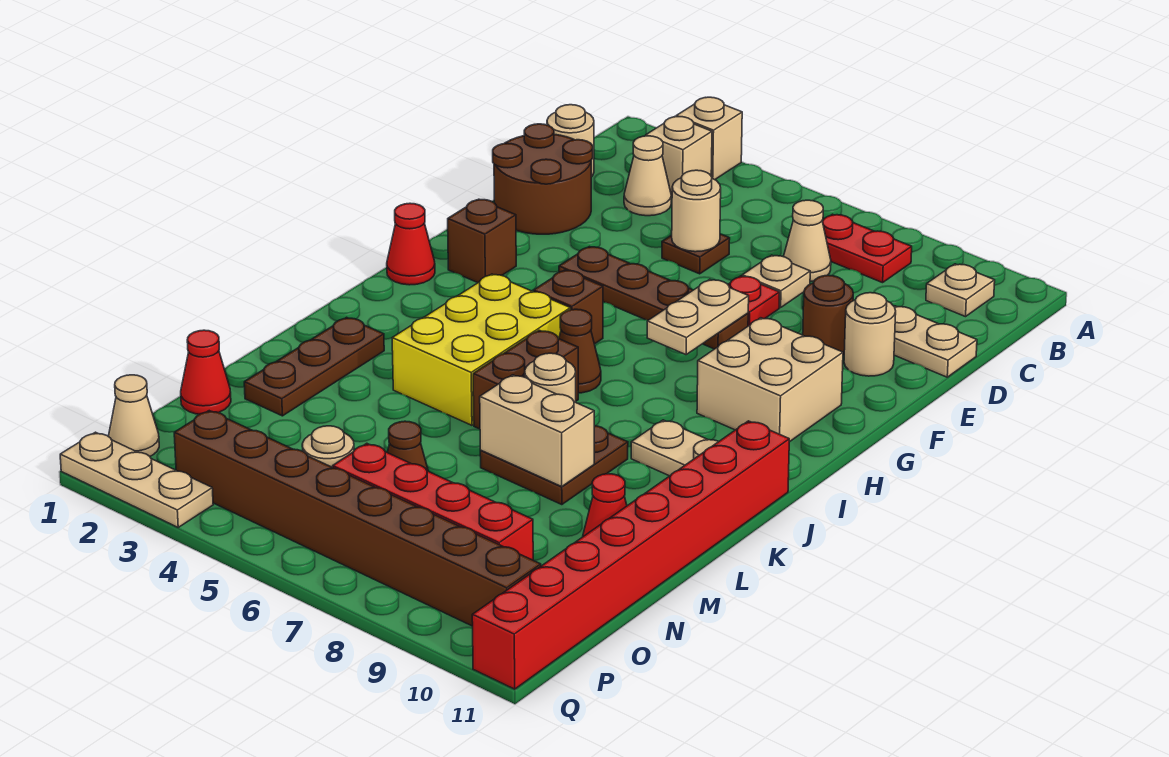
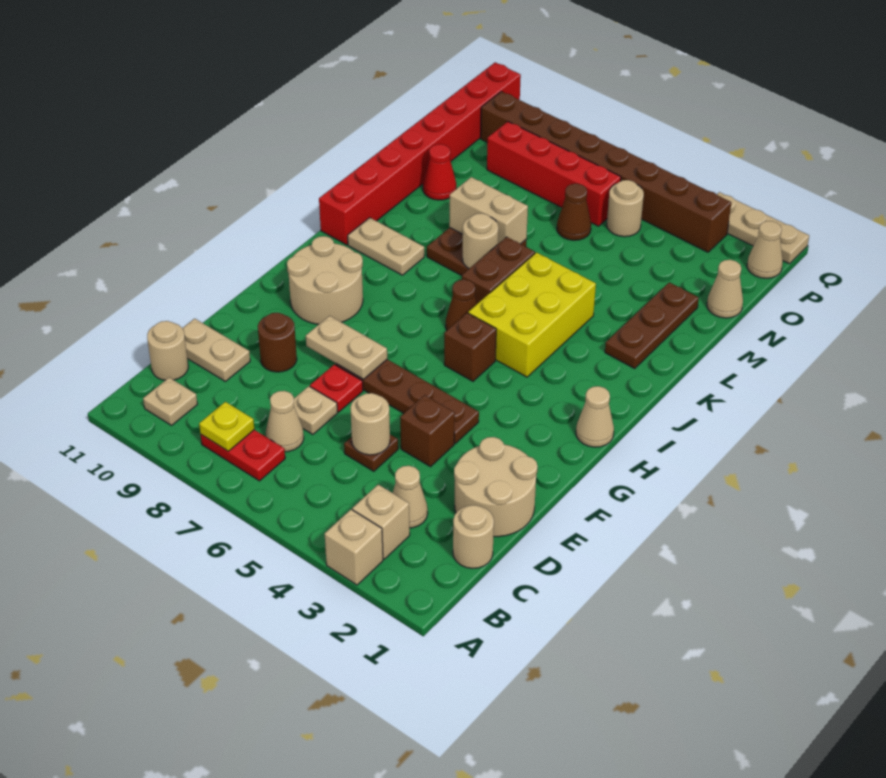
none -> yellow 1x1 plate [199,402,254,451]
brown 2x2 round brick [493,124,593,234] -> tan 2x2 round brick [454,437,538,537]
tan 1x1 round brick [844,293,896,376] -> tan 1x1 round brick moved to [147,321,188,380]
tan 1x2 plate [647,279,749,355] -> tan 1x2 plate turned to [306,316,387,379]
brown 1x1 brick [448,199,516,283] -> brown 1x1 brick moved to [400,395,455,467]
tan 2x2 brick [697,318,843,442] -> tan 2x2 round brick [287,236,363,325]
red 1x1 cone [387,203,435,285] -> tan 1x1 cone [576,386,614,447]
red 1x1 cone [181,330,231,414] -> tan 1x1 cone [707,260,743,318]

